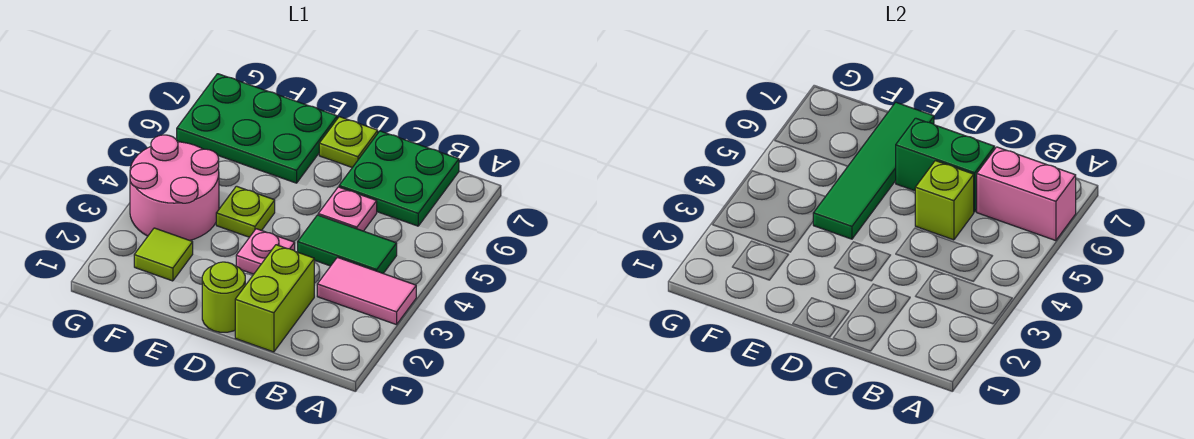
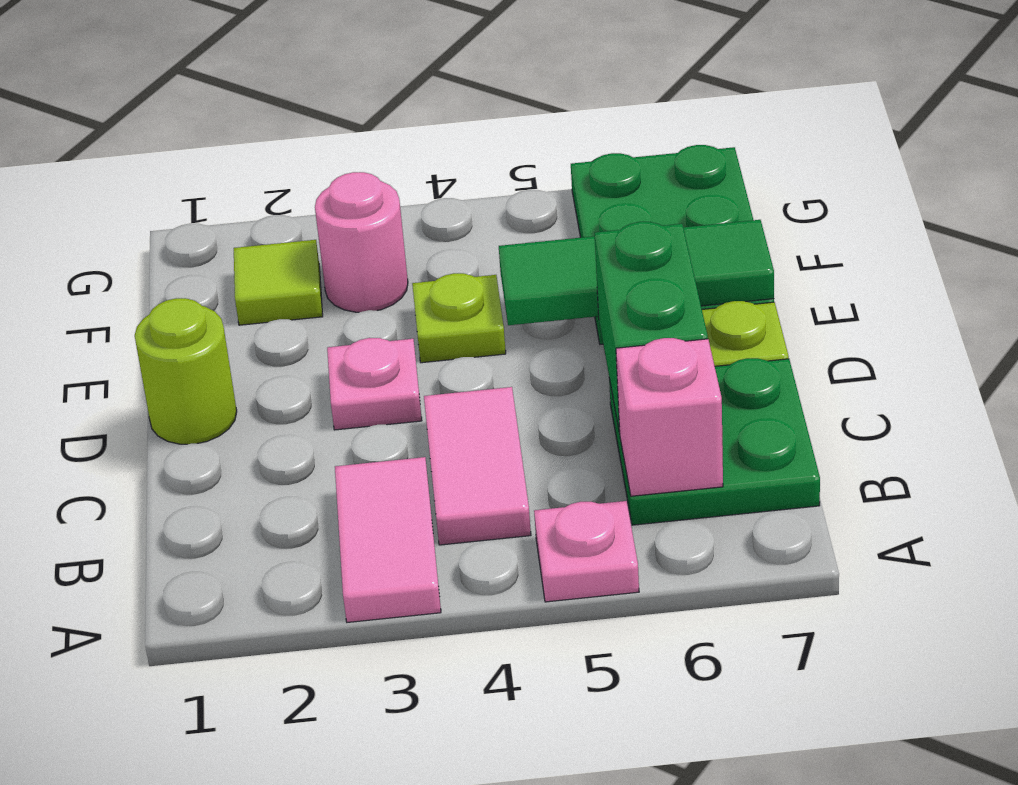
pink 1x2 brick [977,147,1076,241] -> pink 1x1 brick [616,338,723,496]
green 1x2 tile [298,215,397,273] -> pink 1x2 tile [424,387,531,545]
lime 1x2 brick [235,245,314,352] -> none
pink 1x1 plate [318,187,377,231] -> pink 1x1 plate moved to [534,501,639,602]
lime 1x1 brick [915,161,974,240] -> none
green 1x4 tile [813,102,934,239] -> green 1x3 tile [499,220,774,325]
pink 2x2 round brick [130,135,219,240] -> pink 1x1 round brick [315,172,408,312]

